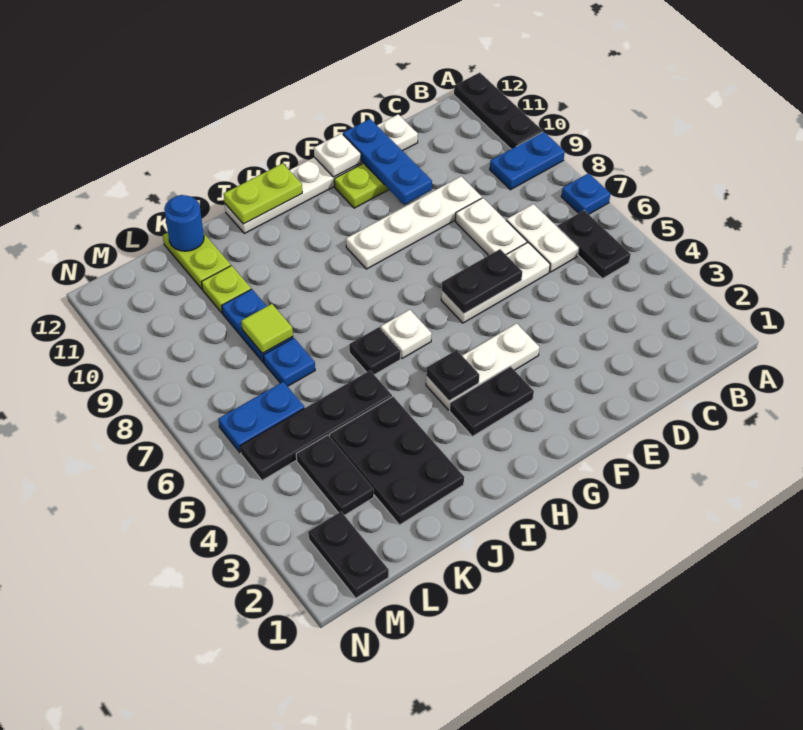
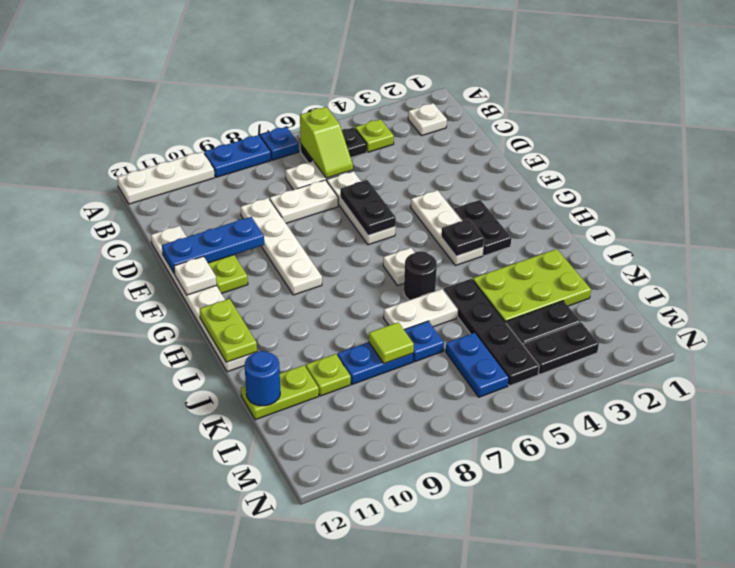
blue 1x2 plate [490,132,565,190] -> blue 1x2 plate turned to [204,135,271,177]
black 1x3 plate [454,73,543,149] -> white 1x3 plate [117,152,215,204]
none -> white 1x1 plate [408,103,447,136]
none -> lime 1x1 plate [355,119,394,152]
none -> lime 1x2 slope [300,107,353,178]
black 1x1 plate [349,327,401,375] -> black 1x1 round brick [404,251,437,300]
black 2x3 plate [330,397,464,525] -> lime 2x3 plate [473,249,591,322]
none -> white 1x2 plate [384,289,458,329]
black 1x2 plate [308,512,389,598] -> black 1x2 plate moved to [524,322,599,374]

